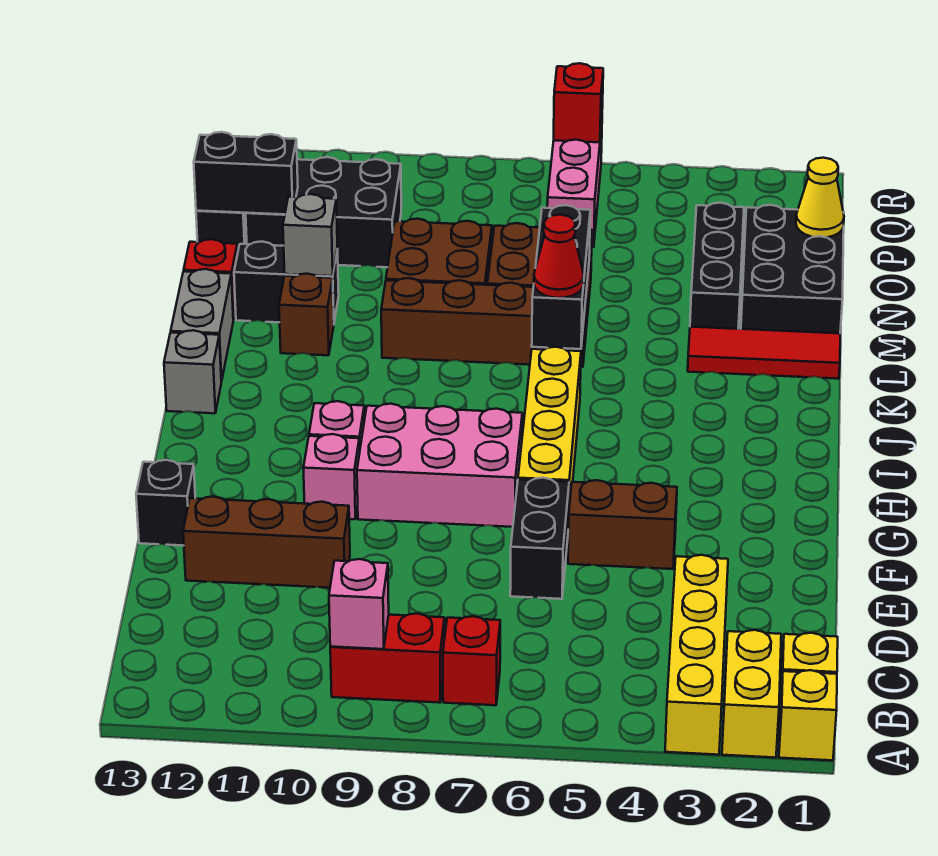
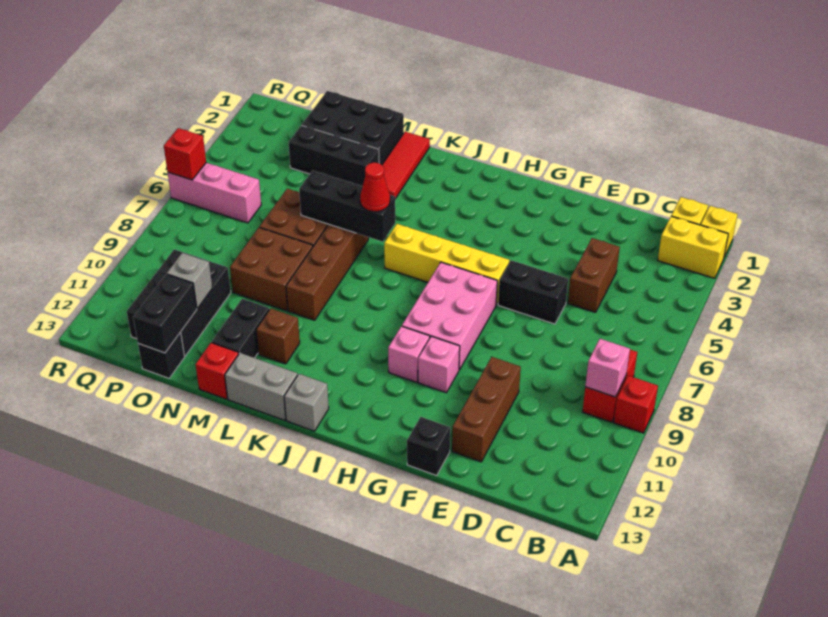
yellow 1x4 brick [665,555,728,755] -> none
red 1x1 brick [443,616,500,705] -> red 1x1 brick moved to [614,376,658,433]
brown 1x2 brick [568,480,677,569] -> brown 1x2 brick moved to [568,238,620,312]
grey 1x1 brick [283,194,337,276] -> grey 1x1 brick moved to [167,253,212,308]
yellow 1x1 cone [796,158,844,238] -> none

